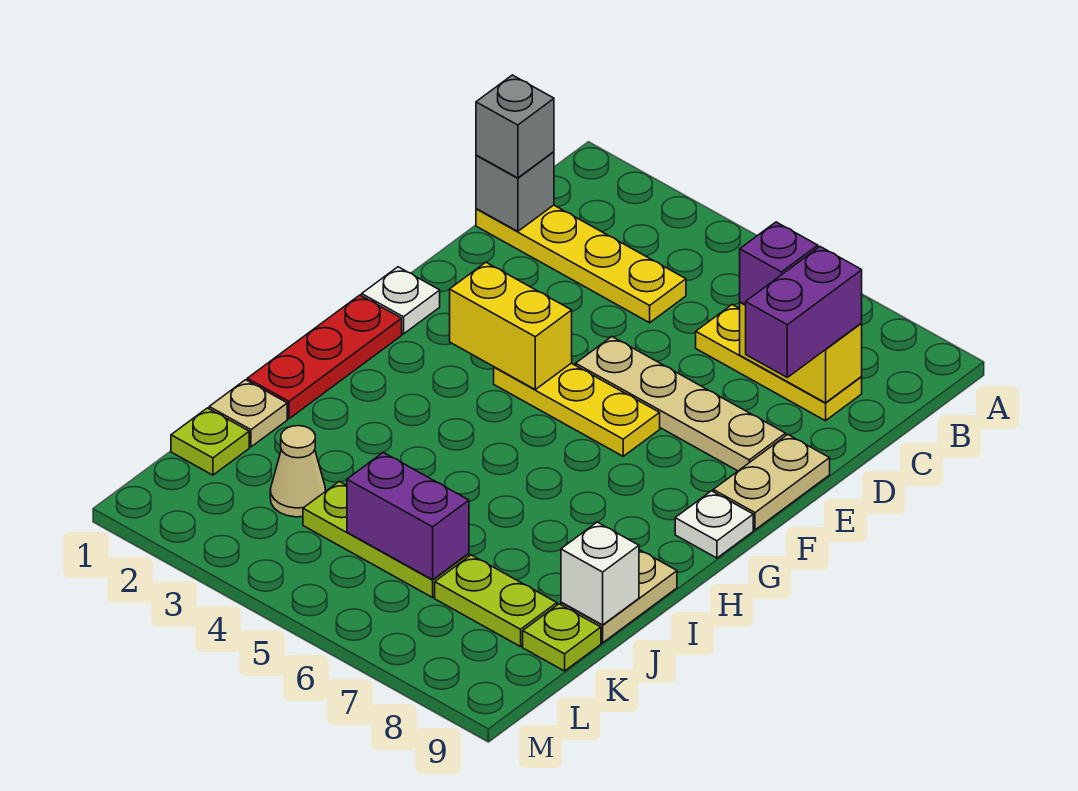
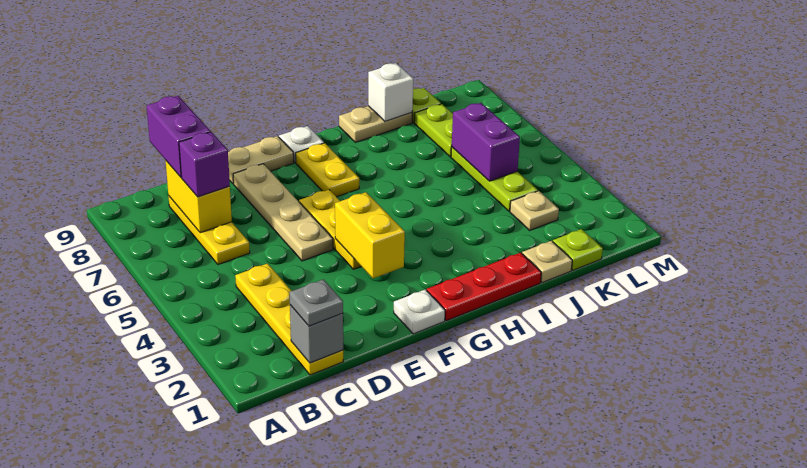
grey 1x1 brick [476,75,554,178] -> grey 1x1 plate [289,279,343,326]
purple 1x2 brick [746,247,862,377] -> purple 1x2 brick turned to [147,96,211,177]
none -> yellow 1x2 plate [296,143,359,197]
tan 1x1 cone [270,426,326,517] -> tan 1x1 plate [510,191,559,230]

